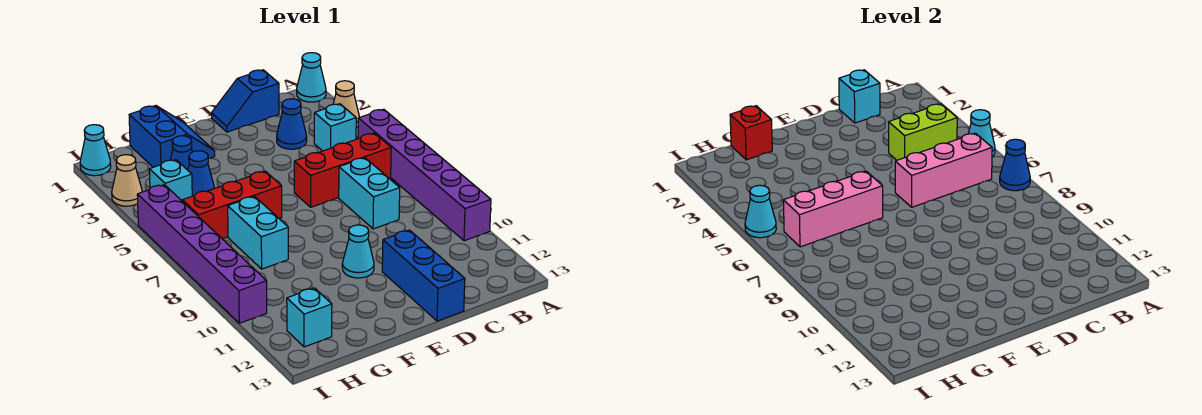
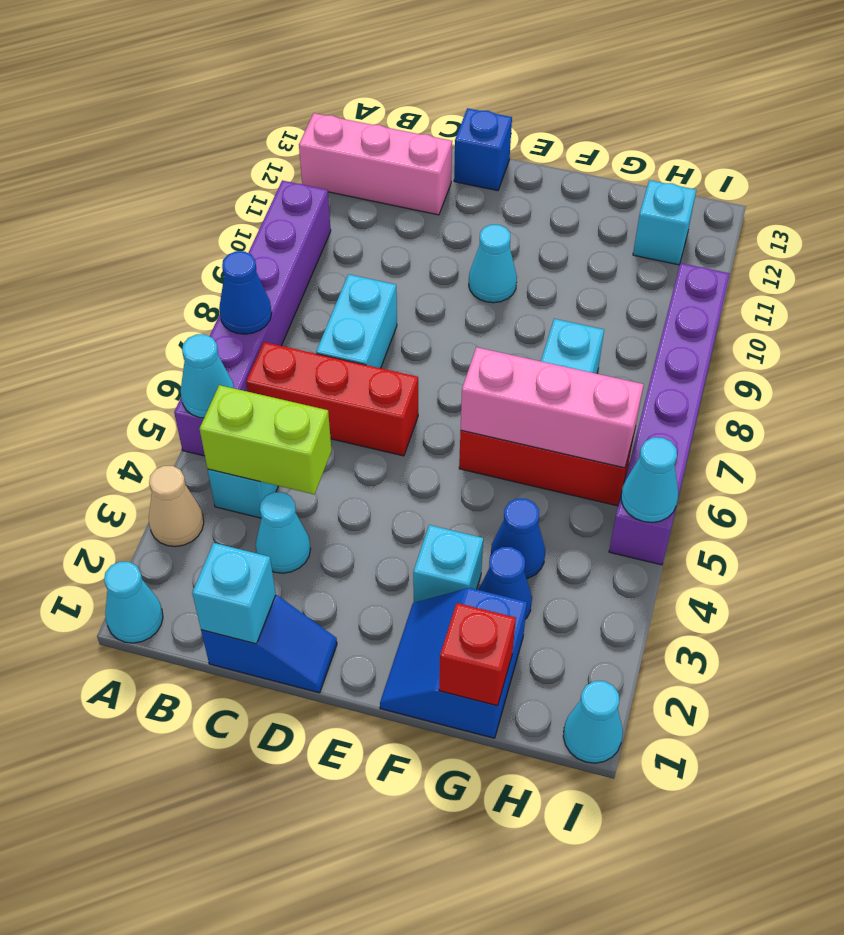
pink 1x3 brick [895,133,992,207] -> pink 1x3 brick moved to [299,113,452,215]
blue 1x1 cone [277,99,307,149] -> cyan 1x1 cone [256,492,310,573]
blue 1x3 brick [382,230,465,321] -> blue 1x1 brick [454,108,512,191]
cyan 1x1 brick [149,160,192,201] -> cyan 1x1 brick moved to [413,525,483,602]
tan 1x1 cone [112,155,142,206] -> none

